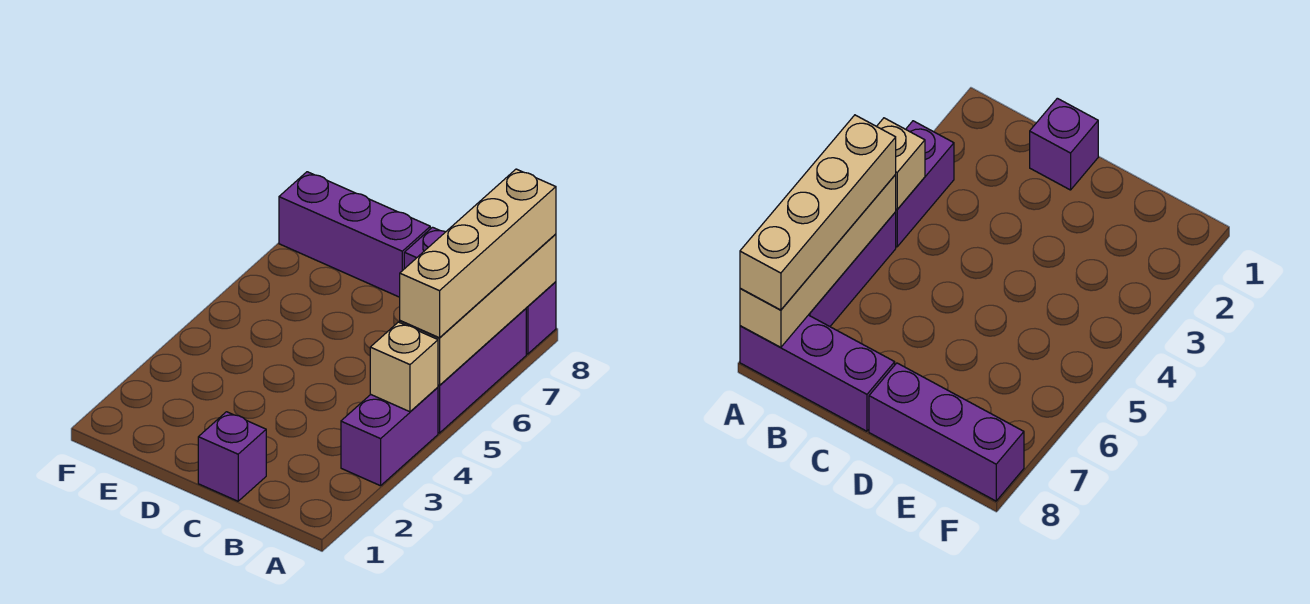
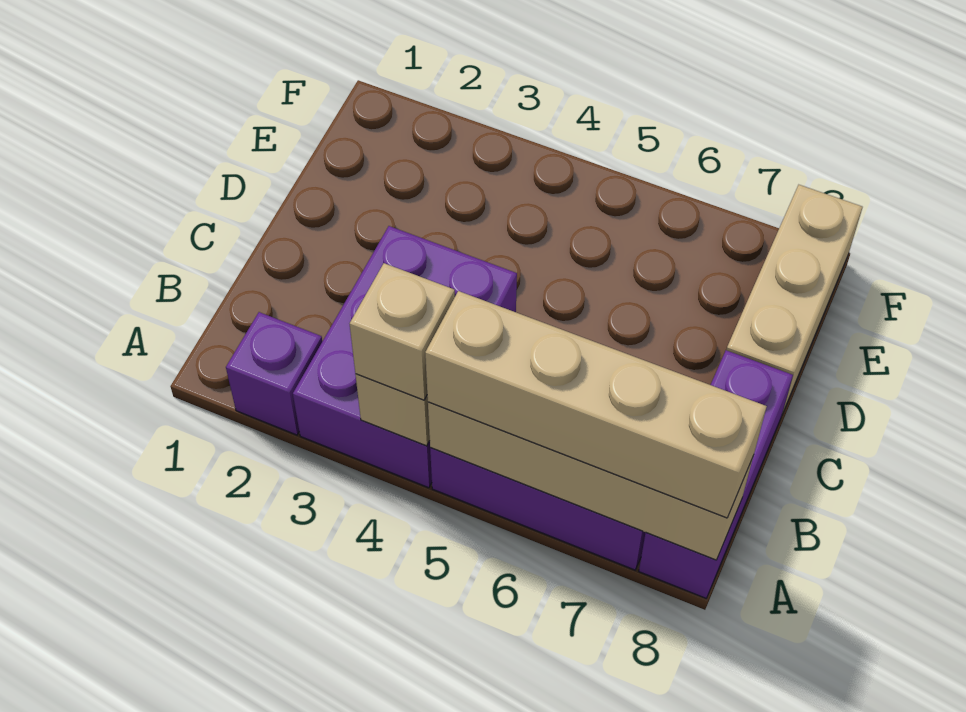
purple 1x2 brick [341,387,438,486] -> purple 2x3 brick [293,226,517,488]
none -> tan 1x1 brick [350,263,455,400]
purple 1x1 brick [198,412,266,501] -> purple 1x1 brick moved to [226,312,322,435]
purple 1x3 brick [279,172,430,297] -> tan 1x3 brick [726,185,862,414]

